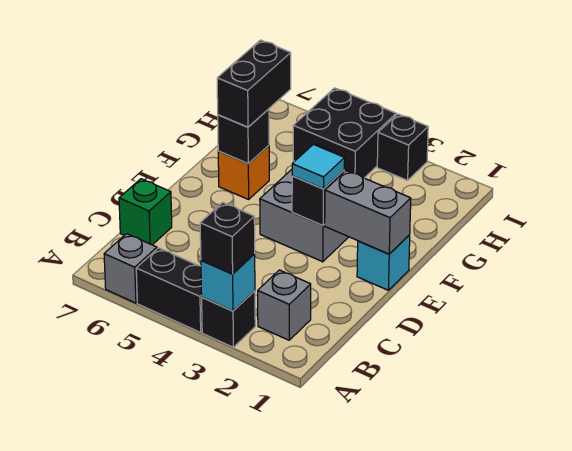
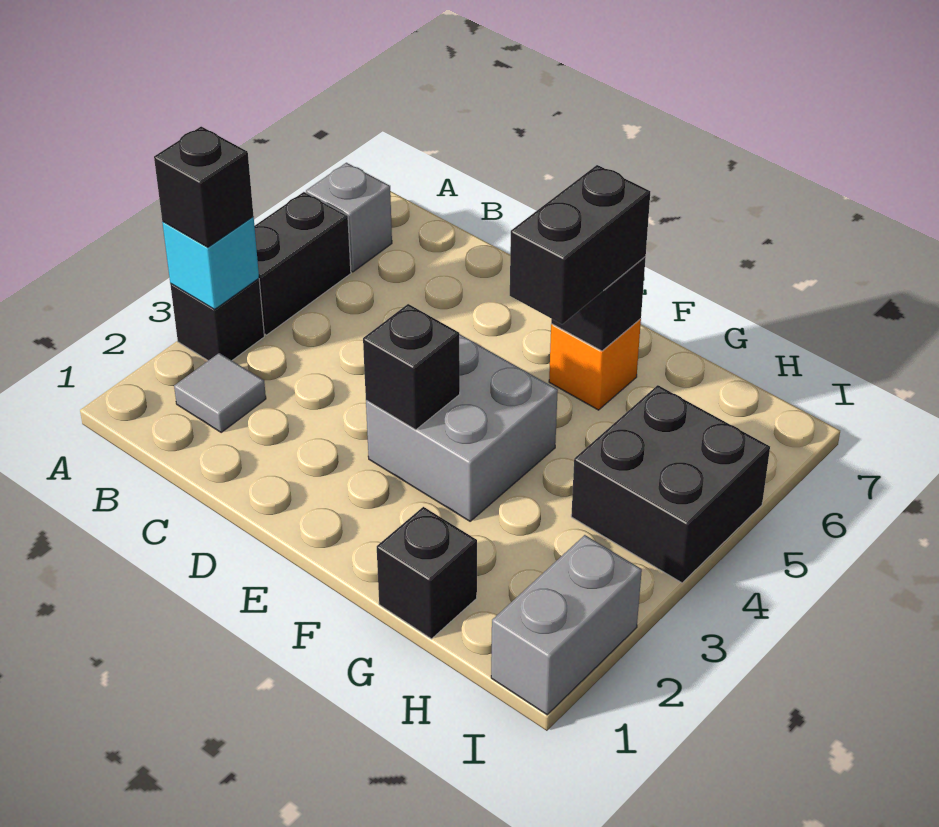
grey 1x1 brick [258,270,311,340] -> grey 1x1 tile [174,353,266,432]
green 1x1 brick [119,179,172,245] -> none
cyan 1x1 brick [357,235,410,290] -> none
grey 1x2 brick [325,171,411,254] -> grey 1x2 brick moved to [491,535,642,715]
cyan 1x1 tile [292,144,345,189] -> none
black 1x2 brick [217,40,291,127] -> black 1x2 brick turned to [510,165,650,324]
black 1x1 brick [377,114,428,180] -> black 1x1 brick moved to [377,507,477,639]

